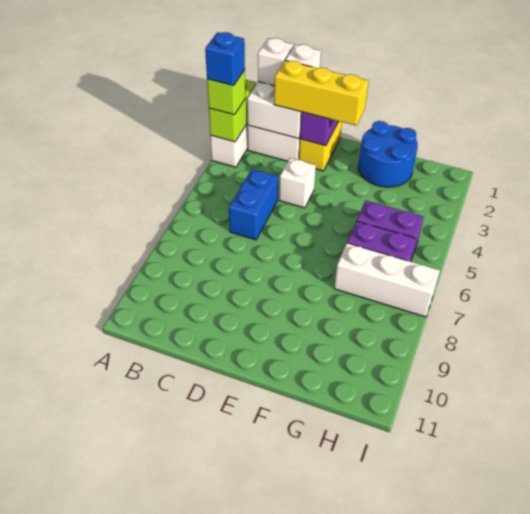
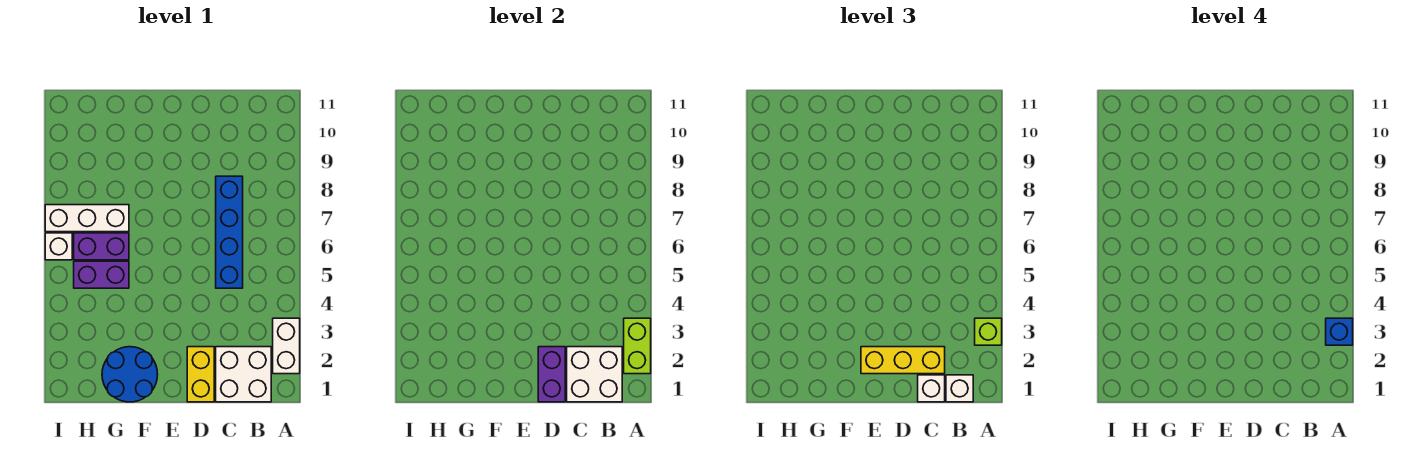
blue 1x2 brick [229,169,278,240] -> blue 1x4 brick [216,176,243,288]
white 1x1 brick [279,158,316,208] -> white 1x1 brick moved to [45,233,72,260]

